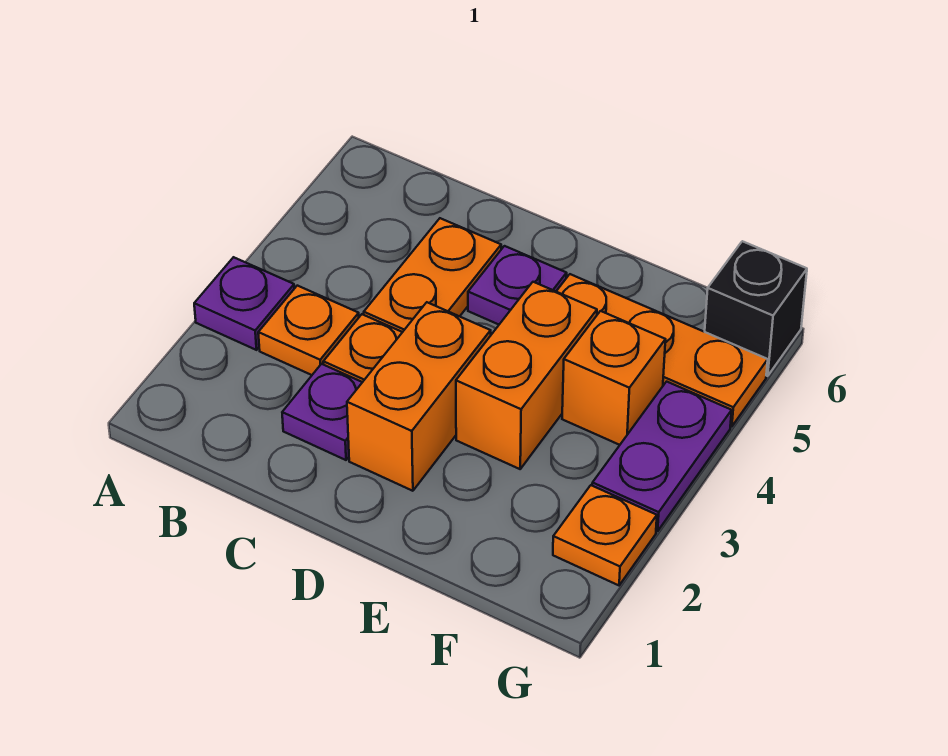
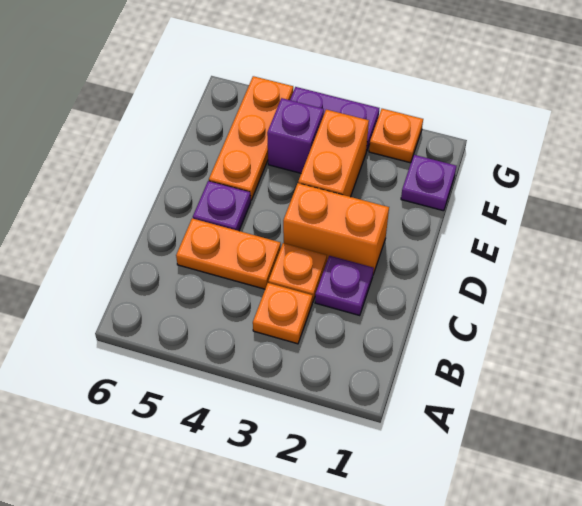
purple 1x1 plate [194,257,294,350] -> purple 1x1 plate moved to [401,155,456,211]
orange 1x2 brick [456,282,597,469] -> orange 1x2 brick turned to [298,110,369,197]
orange 1x1 brick [562,311,666,445] -> purple 1x1 brick [267,98,324,173]
black 1x1 brick [705,241,807,376] -> none

